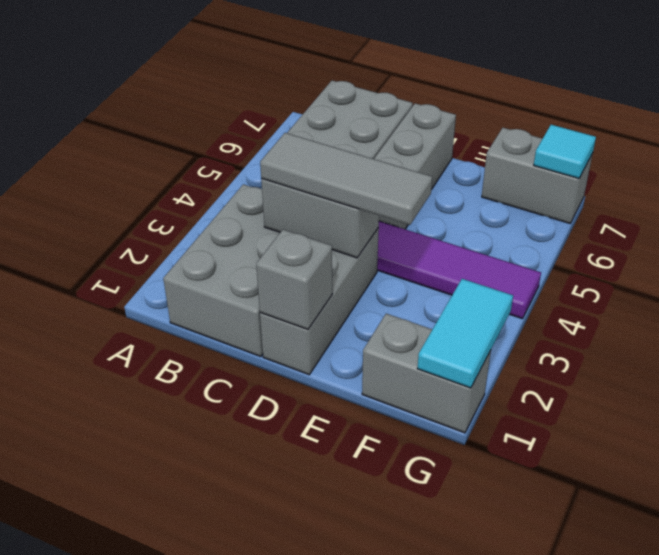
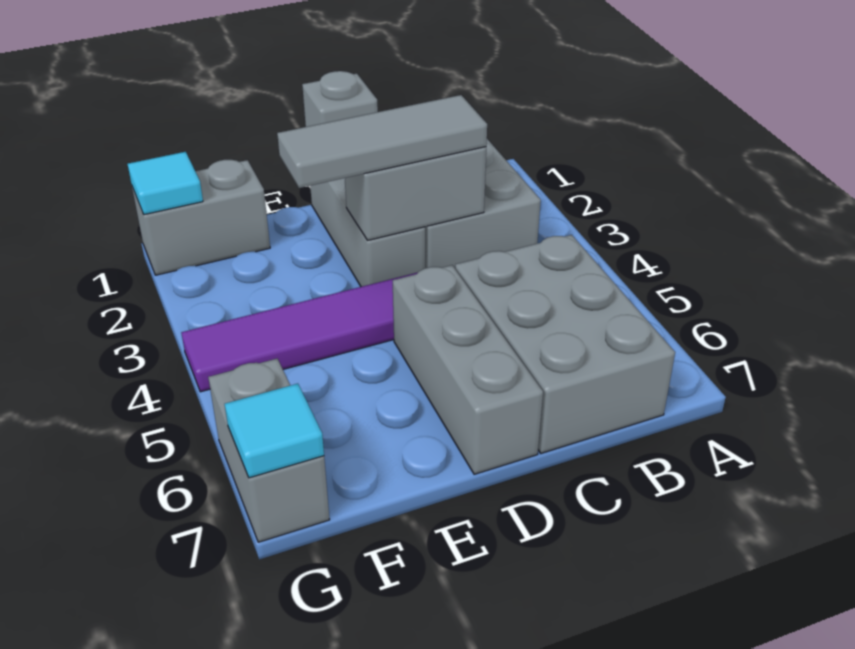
grey 1x2 brick [482,128,593,223] -> grey 1x2 brick turned to [208,359,330,542]
cyan 1x2 tile [417,279,513,388] -> cyan 1x1 tile [128,152,203,215]

